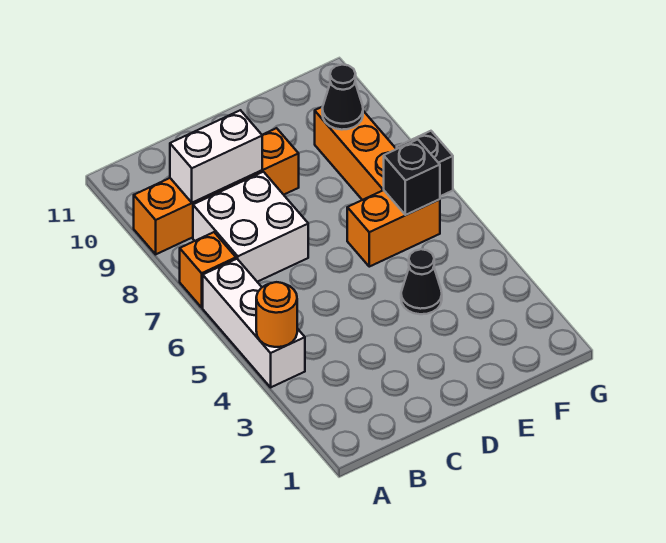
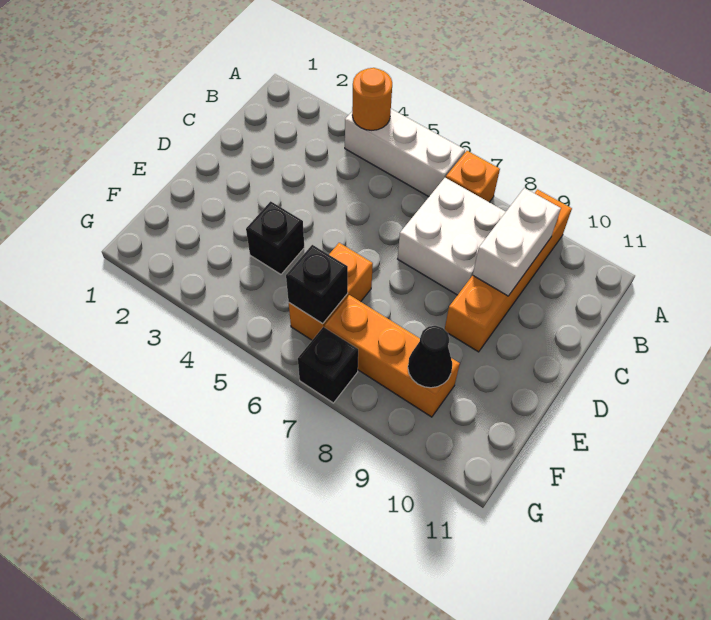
black 1x1 cone [401,249,442,314] -> black 1x1 brick [246,201,304,274]

